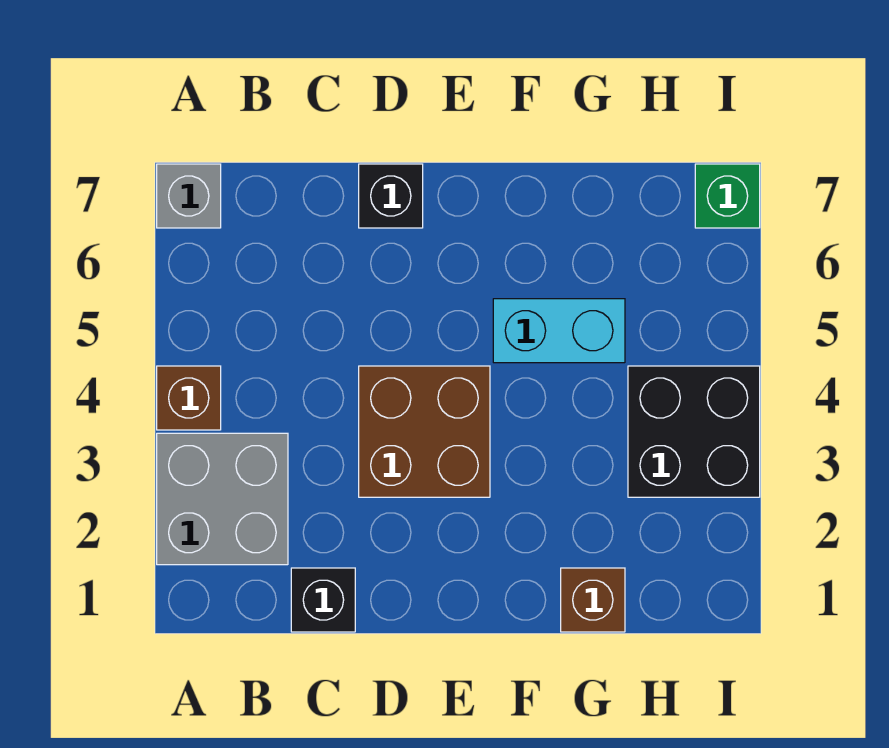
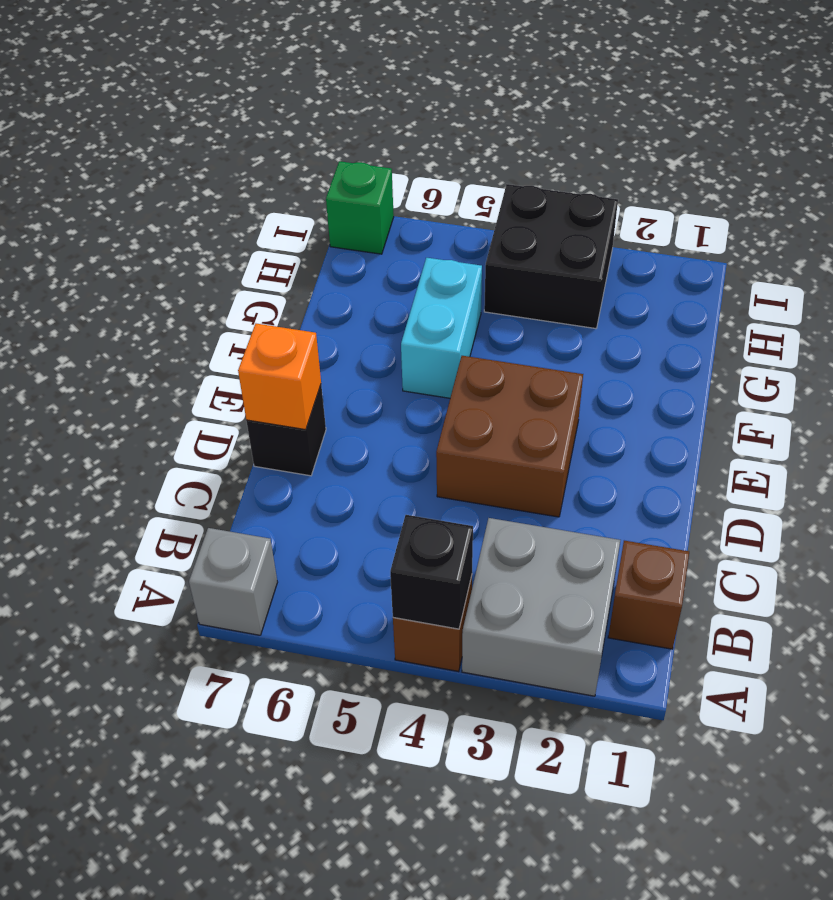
black 1x1 brick [291,568,355,632] -> black 1x1 brick moved to [390,515,473,629]
none -> orange 1x1 brick [238,324,321,430]
brown 1x1 brick [561,568,625,632] -> brown 1x1 brick moved to [608,541,689,649]

